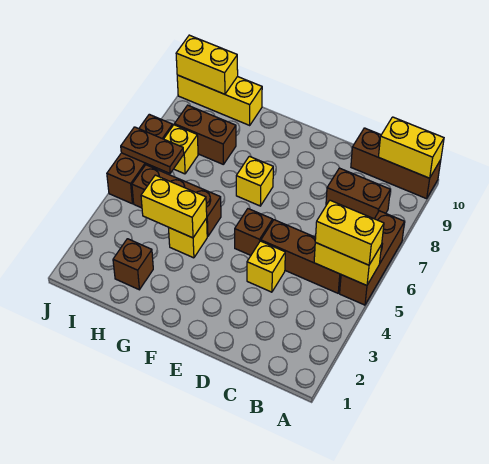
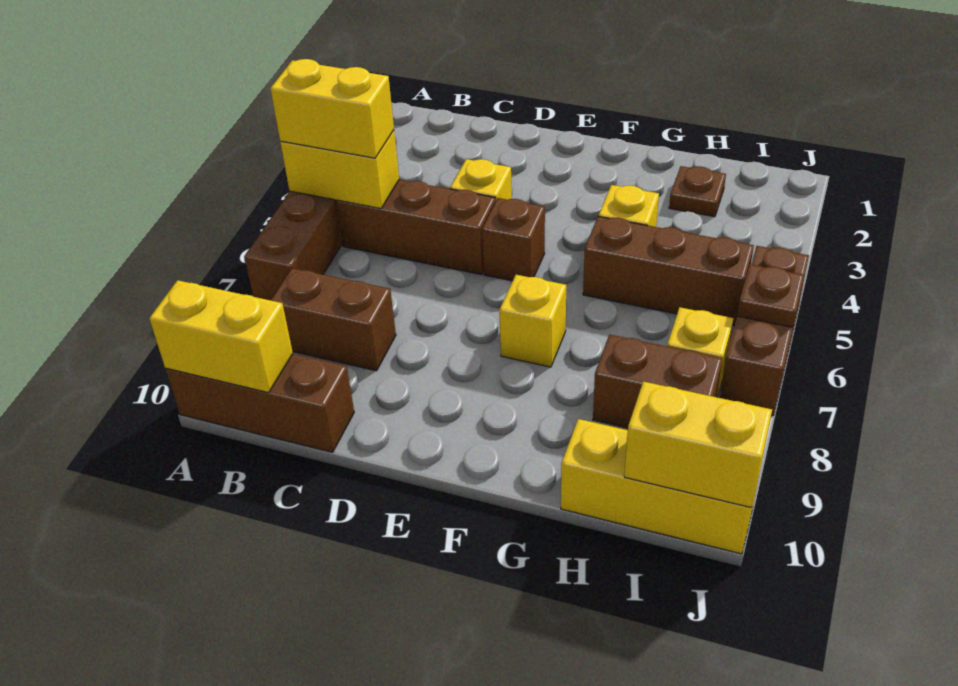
yellow 1x2 brick [141,175,207,238] -> none
brown 1x1 brick [113,239,153,290] -> brown 1x1 plate [669,166,726,217]
brown 1x2 plate [121,127,184,173] -> brown 1x1 plate [737,265,804,327]

